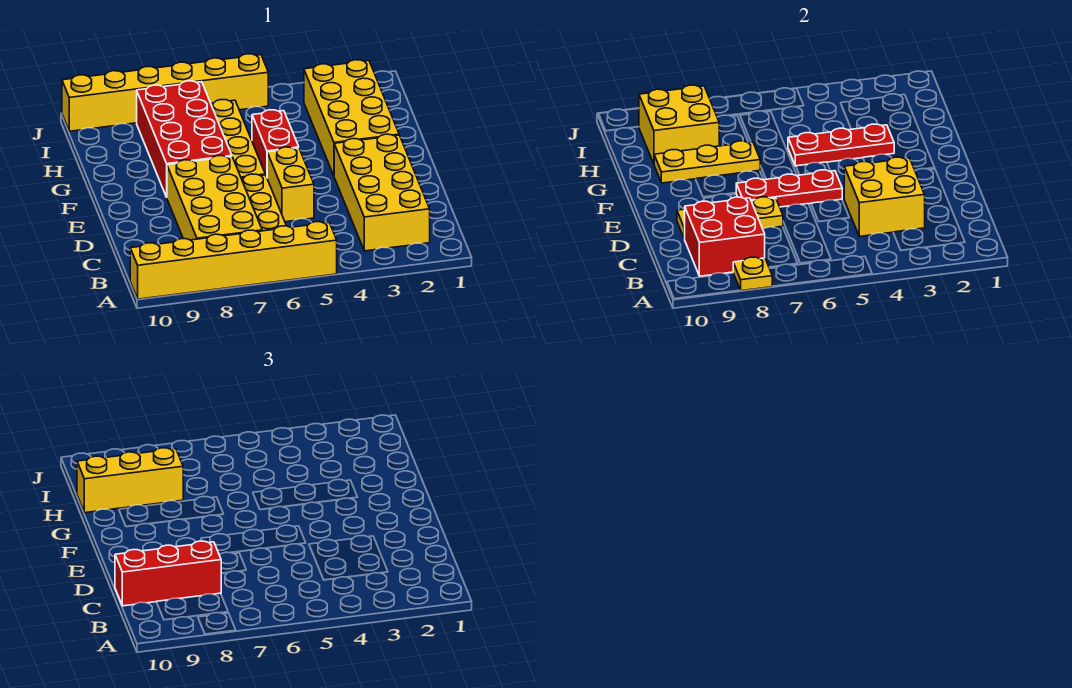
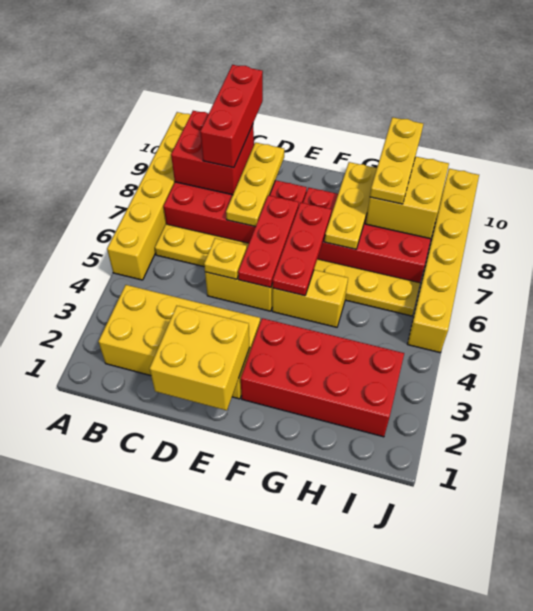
yellow 1x1 plate [733,257,772,291] -> yellow 1x1 plate moved to [204,238,247,279]
yellow 2x4 brick [167,156,262,240] -> red 2x4 brick [164,180,307,243]
yellow 2x2 brick [844,157,925,237] -> yellow 2x2 brick moved to [150,306,250,410]
yellow 2x4 brick [304,60,399,175] -> red 2x4 brick [241,318,404,437]
red 1x2 brick [252,110,299,177] -> yellow 1x2 brick [272,270,348,327]
red 1x3 plate [788,124,894,166] -> red 1x3 plate moved to [272,202,332,296]
yellow 1x3 brick [77,448,183,513] -> yellow 1x3 plate [370,117,423,204]

